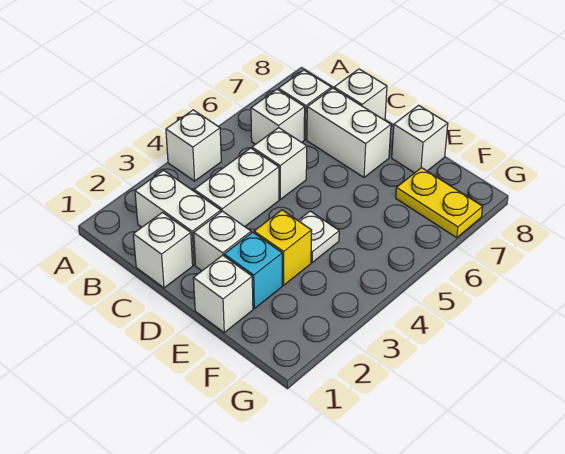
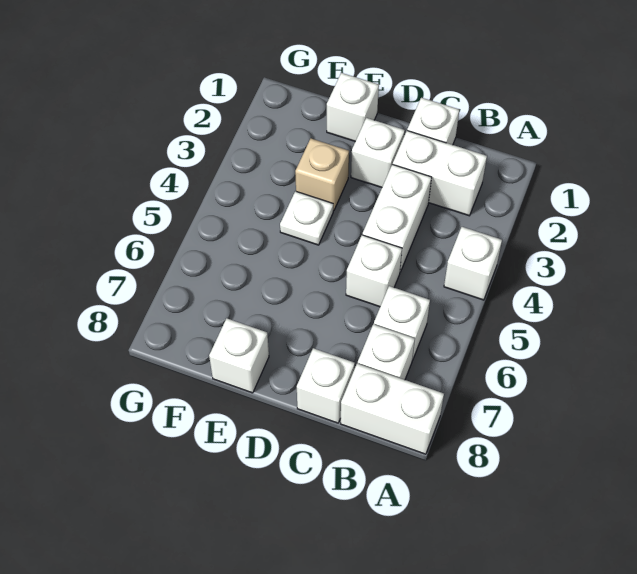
white 1x2 brick [307,88,391,177] -> white 1x2 brick moved to [341,363,444,454]
cyan 1x1 brick [224,232,282,309] -> none
yellow 1x1 brick [254,210,312,285] -> tan 1x1 brick [295,139,349,211]
yellow 1x2 plate [396,168,483,238] -> none

